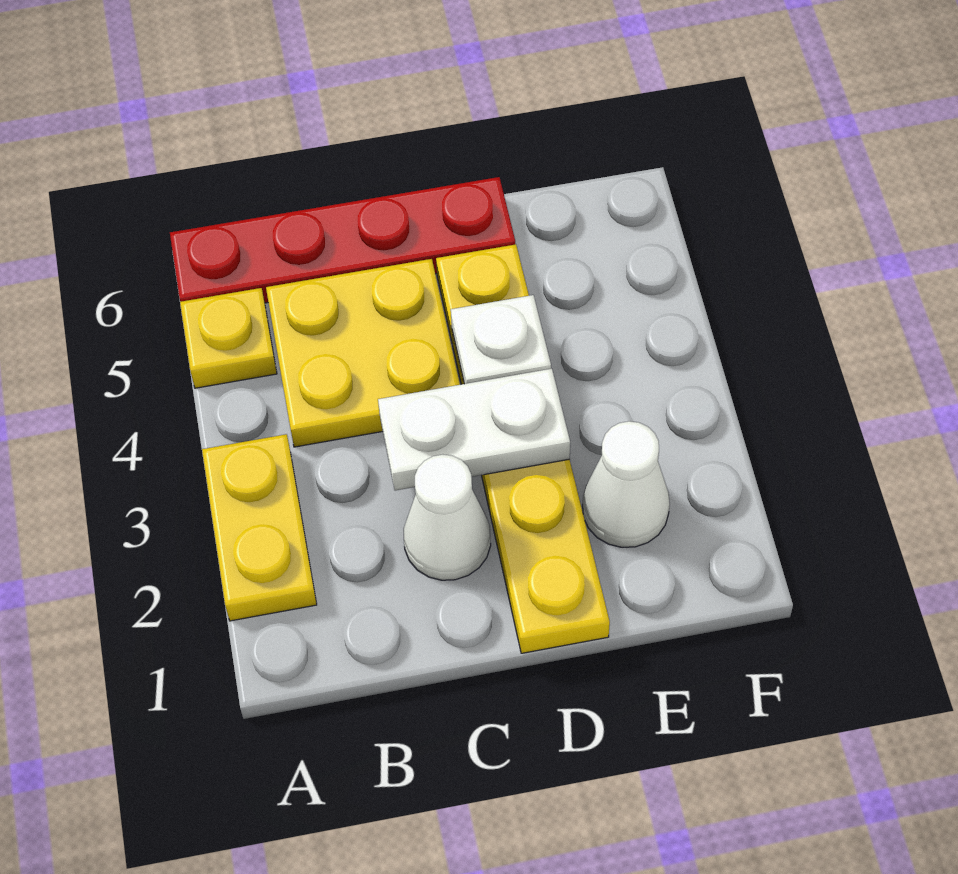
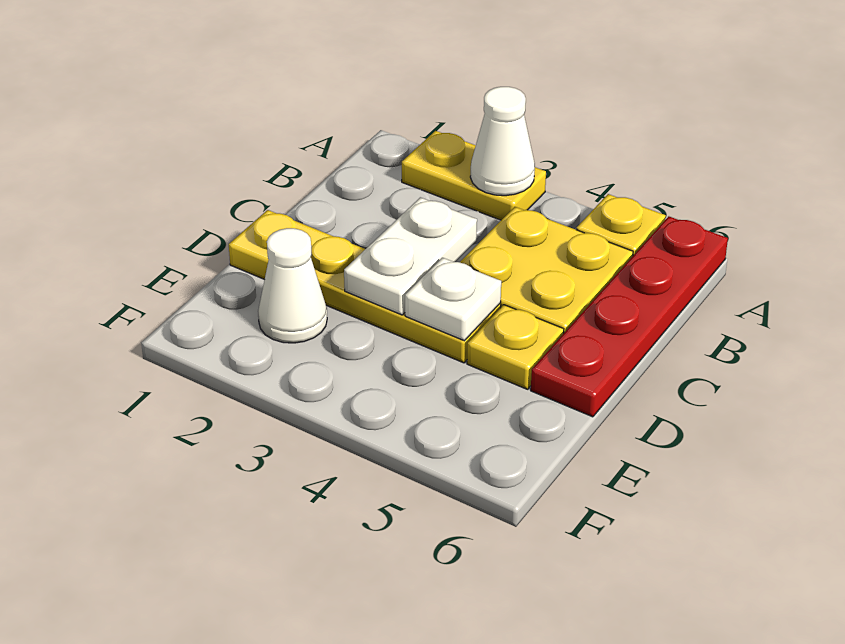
white 1x1 cone [404,455,491,580] -> white 1x1 cone moved to [470,87,535,196]

